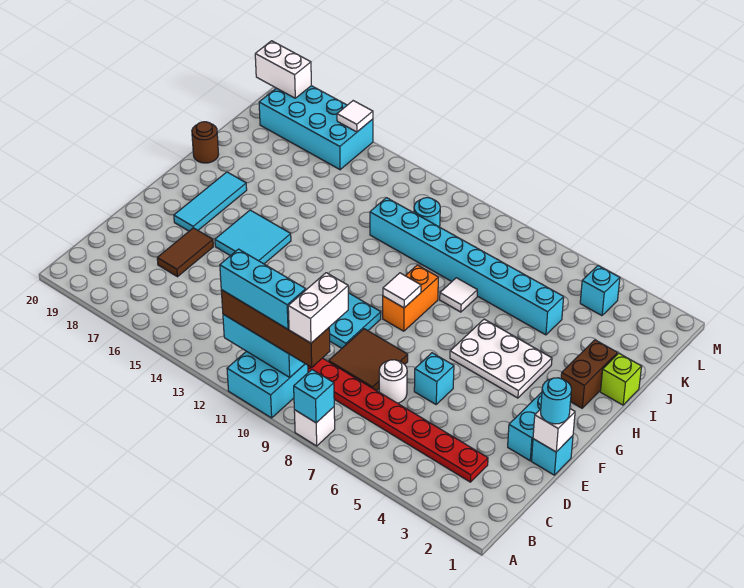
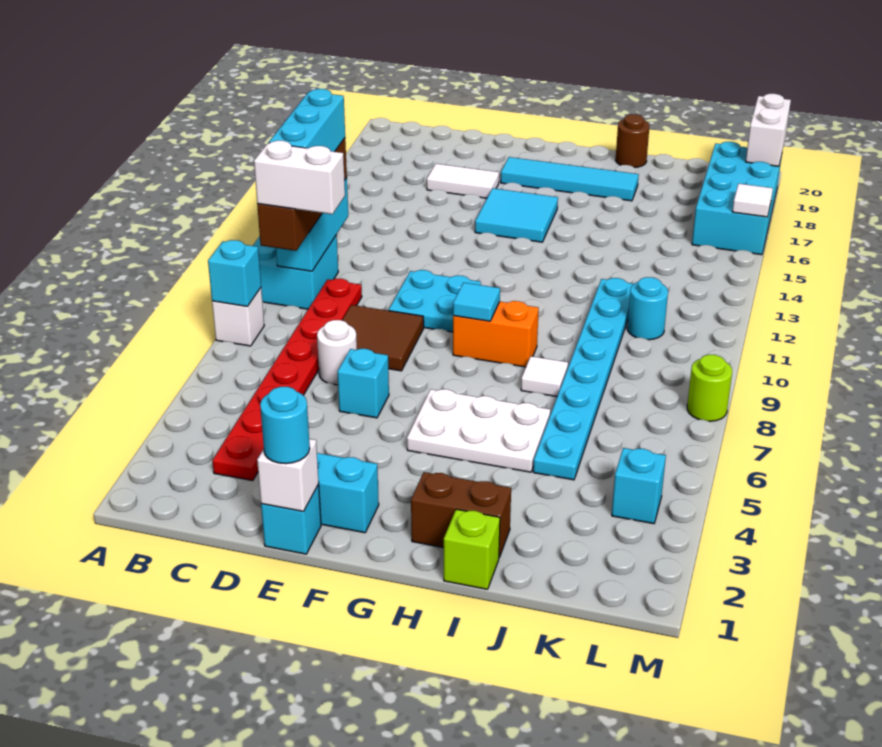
brown 1x2 tile [157,228,213,277] -> white 1x2 tile [427,164,499,198]
cyan 1x3 tile [174,172,247,231] -> cyan 1x4 tile [501,157,639,201]
white 2x3 plate [450,319,552,398] -> white 2x3 plate turned to [407,389,550,472]
white 1x1 tile [383,273,421,308] -> cyan 1x1 tile [453,283,500,321]
cyan 1x8 brick [370,198,564,335] -> cyan 1x8 plate [533,278,633,480]
none -> lime 1x1 round brick [687,355,732,421]

